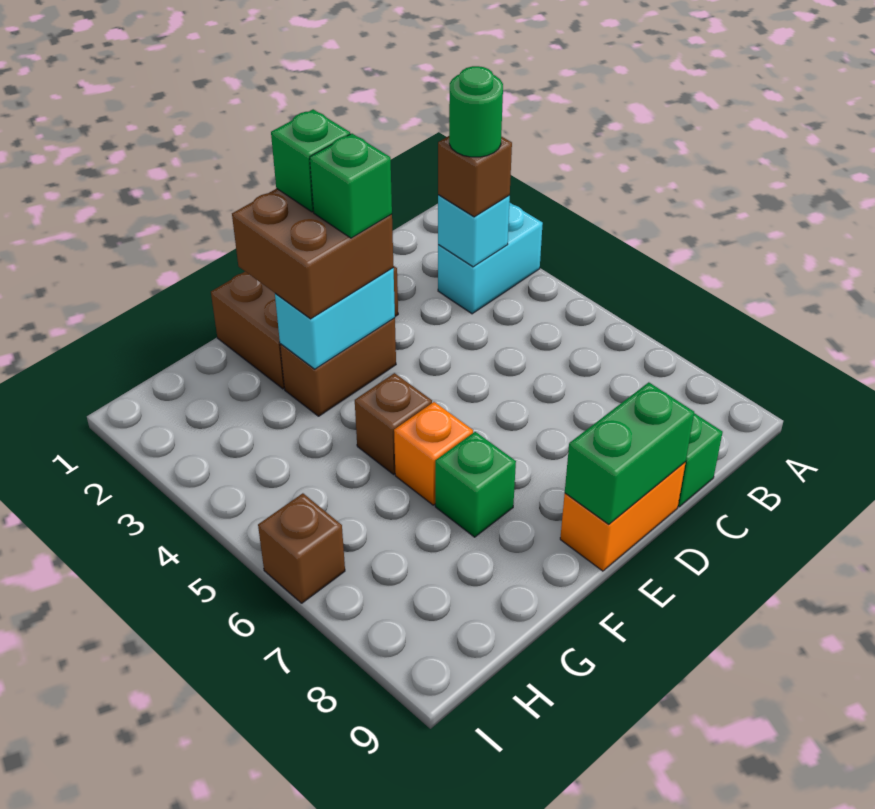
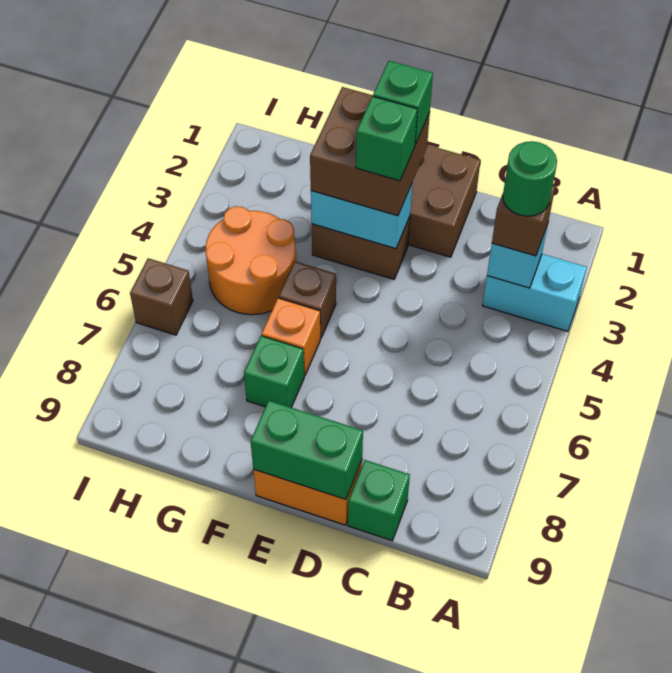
none -> orange 2x2 round brick [206,206,296,315]

